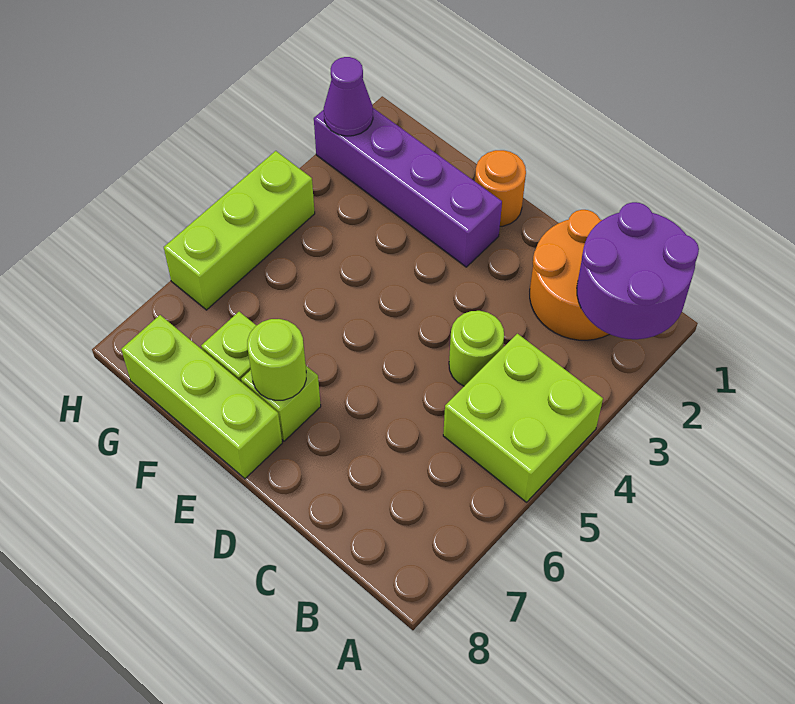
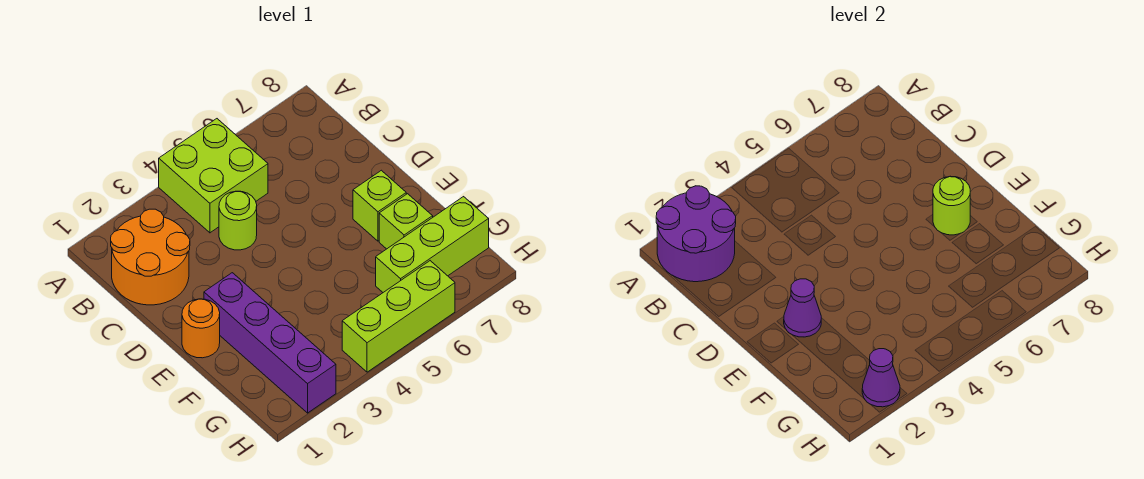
none -> purple 1x1 cone [784,279,821,337]
lime 1x3 brick [121,315,282,479] -> lime 1x3 brick turned to [376,197,489,292]

